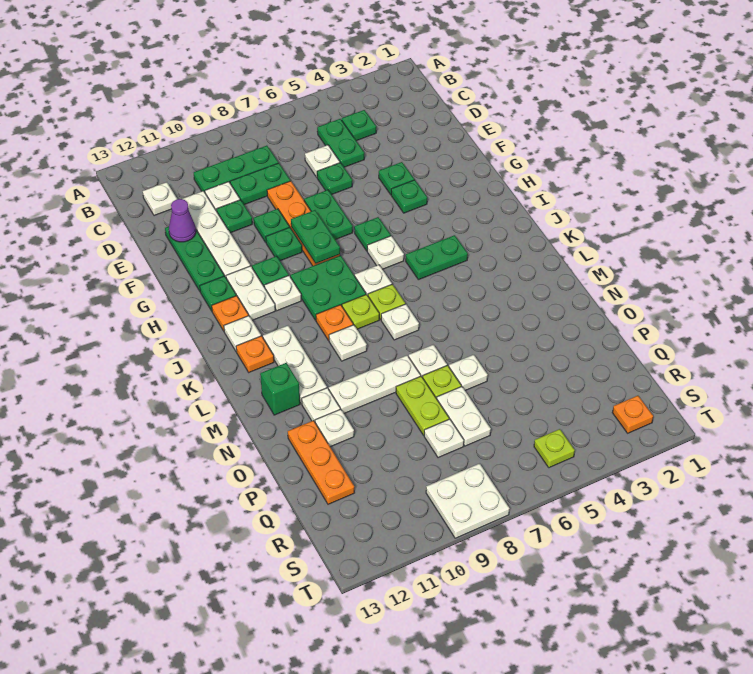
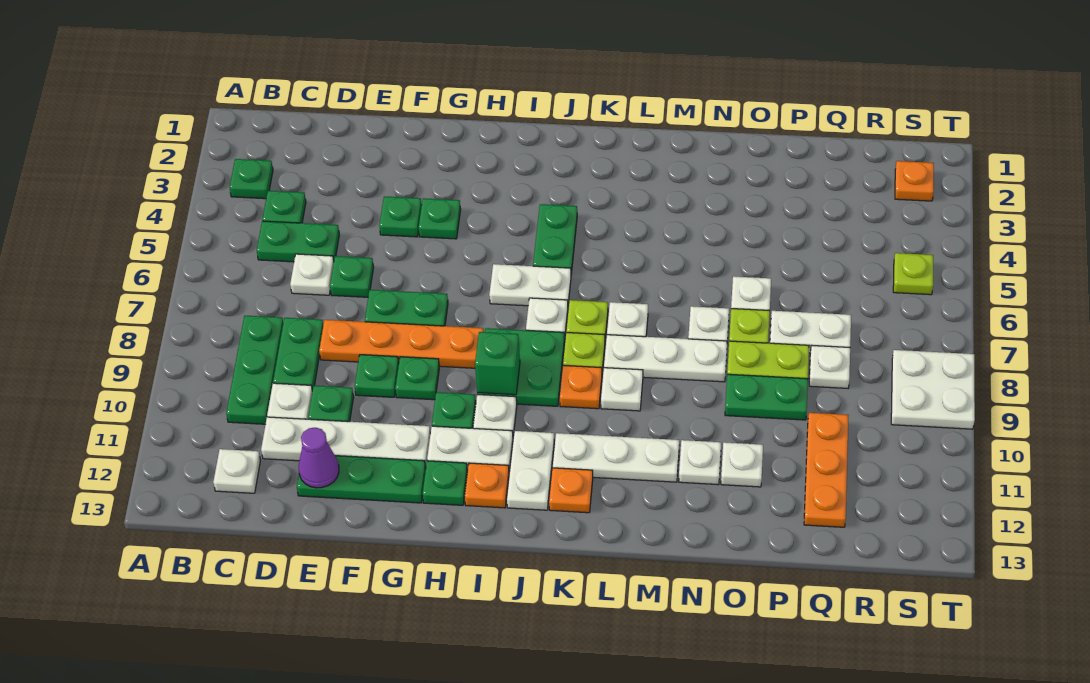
green 1x2 plate [291,210,340,263] -> green 1x2 plate moved to [725,374,808,420]
green 1x1 plate [354,217,391,251] -> green 1x1 plate moved to [230,159,273,199]
white 1x1 plate [367,236,404,269] -> white 1x2 plate [489,264,571,306]
white 1x1 plate [224,316,261,352] -> white 1x2 plate [507,431,554,510]
green 1x1 brick [260,363,300,415] -> green 1x1 brick moved to [475,332,520,395]
white 1x3 plate [329,355,421,413] -> white 1x3 plate turned to [604,335,727,382]
orange 1x3 plate [288,421,355,504] -> orange 1x3 plate turned to [804,413,848,527]

